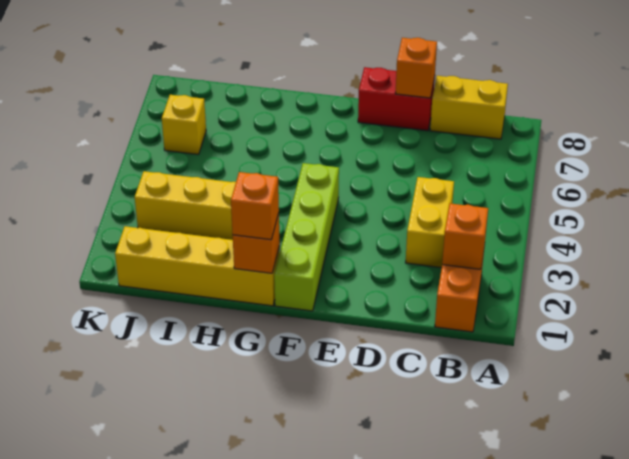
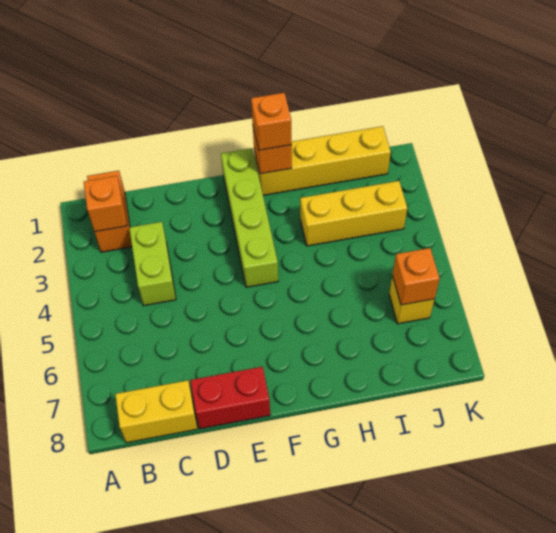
yellow 1x2 brick [406,177,454,268] -> lime 1x2 brick [129,222,176,306]
orange 1x1 brick [395,38,437,98] -> orange 1x1 brick moved to [392,248,440,305]

